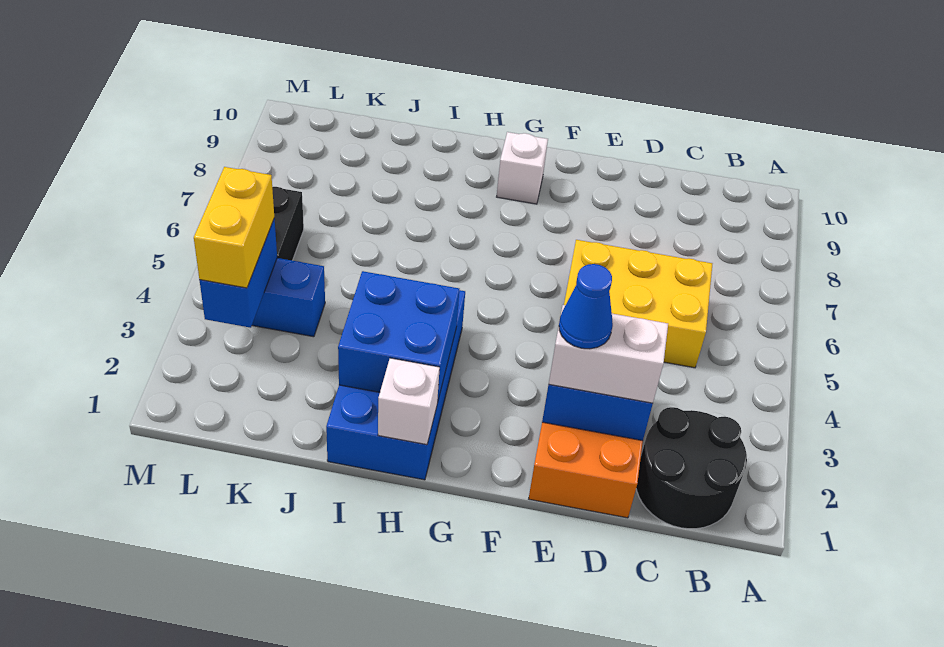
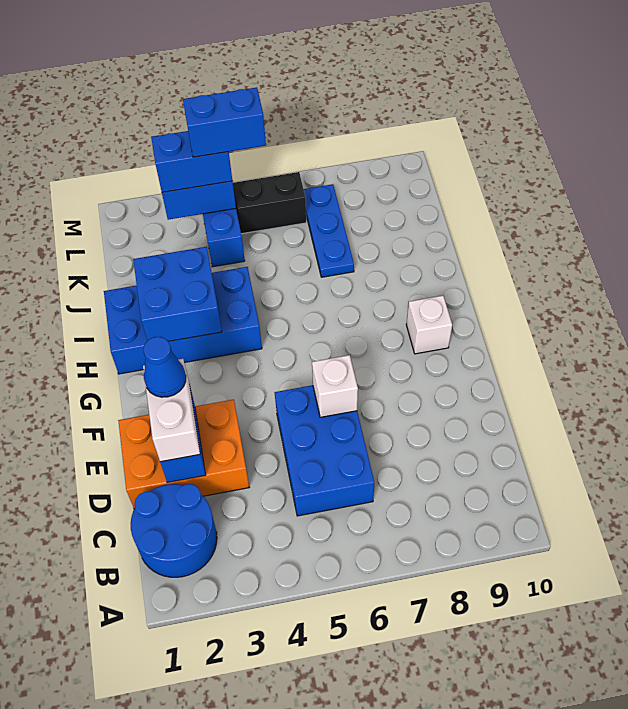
black 2x2 round brick [636,407,747,529] -> blue 2x2 round brick [131,484,217,577]
yellow 2x3 brick [564,240,712,368] -> blue 2x3 brick [275,385,374,516]
white 1x1 brick [378,358,440,445] -> white 1x1 brick moved to [312,355,358,417]
none -> blue 1x3 plate [304,184,354,277]
yellow 1x2 brick [194,167,274,288] -> blue 1x2 brick [151,131,232,192]
none -> blue 1x2 brick [183,88,266,157]

